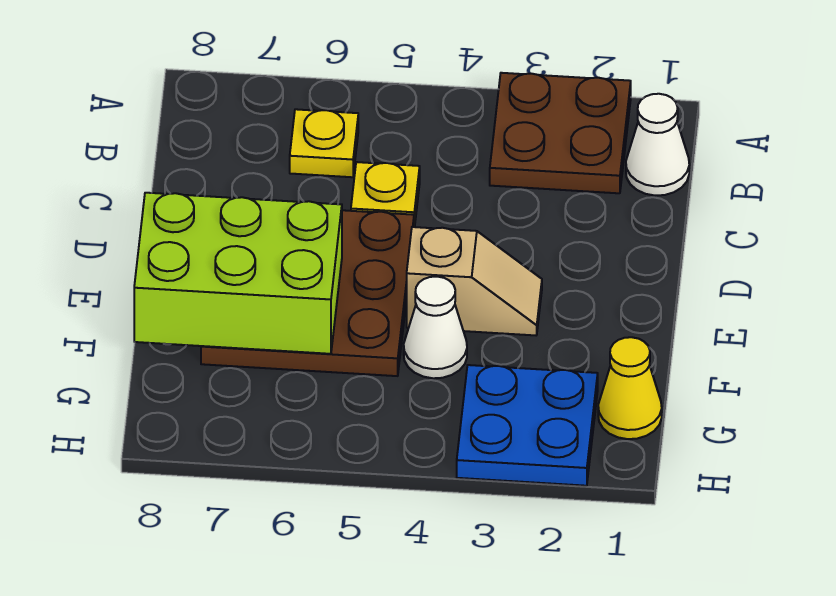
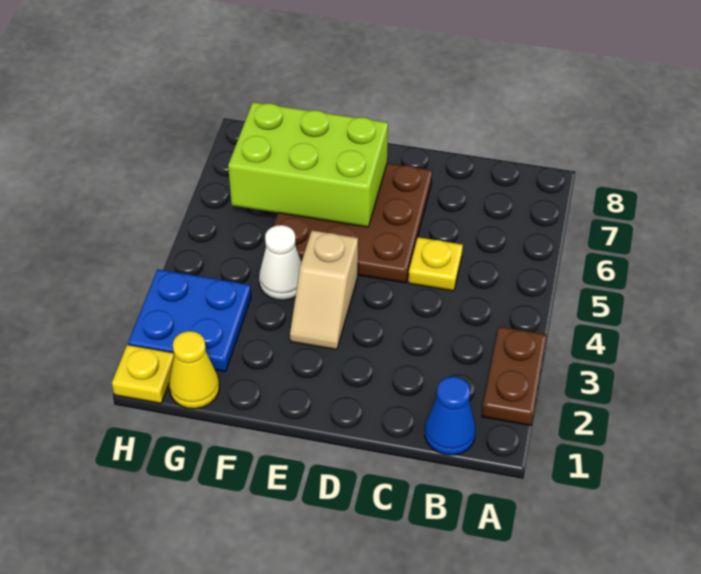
brown 2x2 plate [490,73,631,193] -> brown 1x2 plate [482,327,547,426]
white 1x1 cone [626,94,689,196] -> blue 1x1 cone [425,377,475,455]
yellow 1x1 plate [290,109,358,177] -> yellow 1x1 plate moved to [112,345,174,403]
lime 2x3 brick [134,193,342,354] -> lime 2x3 brick turned to [228,102,388,227]

